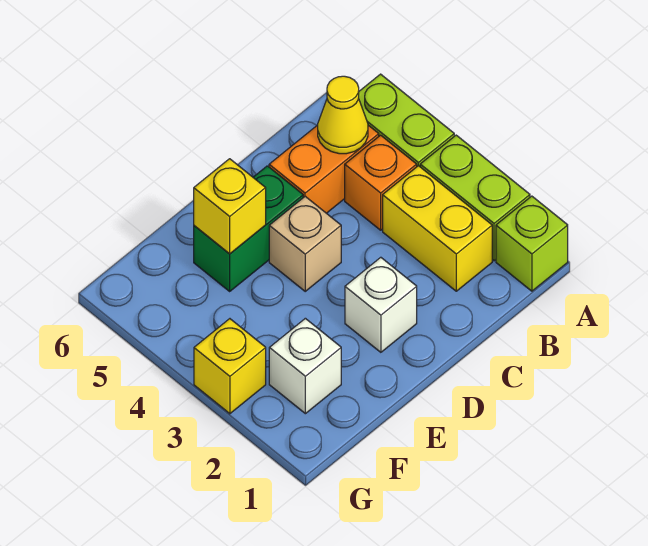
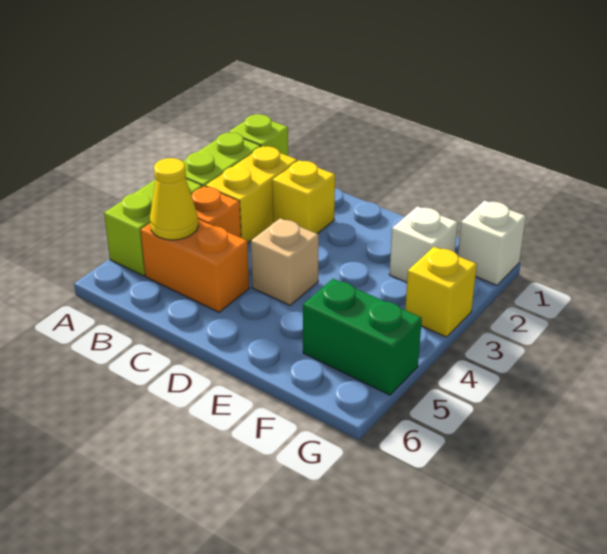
white 1x1 brick [345,257,417,352] -> white 1x1 brick moved to [458,200,526,285]
green 1x2 brick [194,166,303,291] -> green 1x2 brick moved to [303,279,422,395]
yellow 1x1 brick [194,159,266,254] -> yellow 1x1 brick moved to [272,160,335,234]

